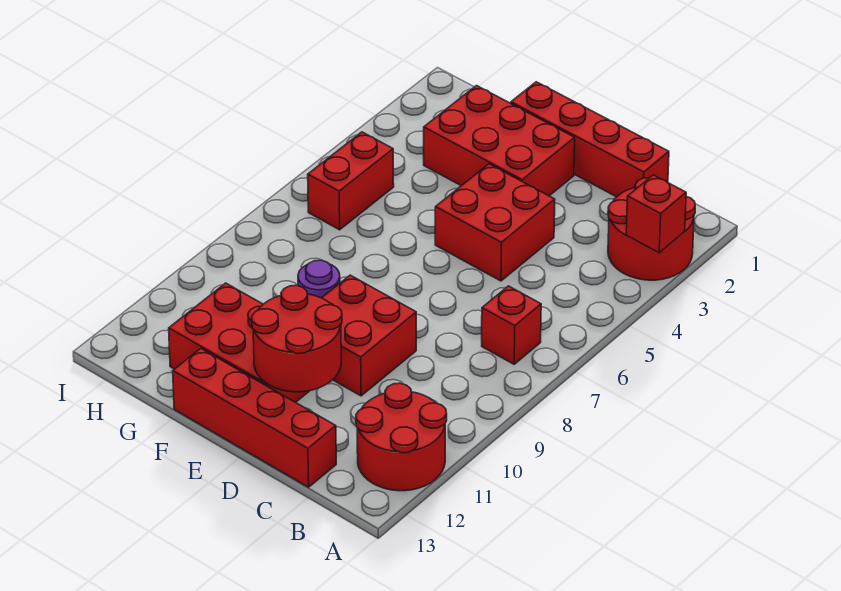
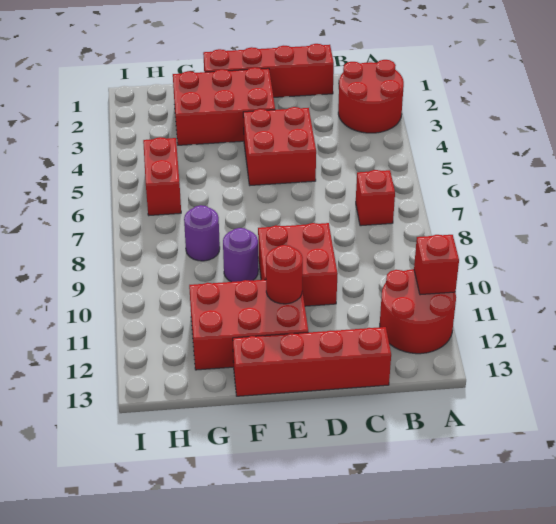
red 1x1 brick [626,175,686,253] -> red 1x1 brick moved to [414,235,459,295]
red 2x2 round brick [252,285,342,392] -> red 1x1 round brick [266,245,303,304]
none -> purple 1x1 round brick [184,205,220,261]

